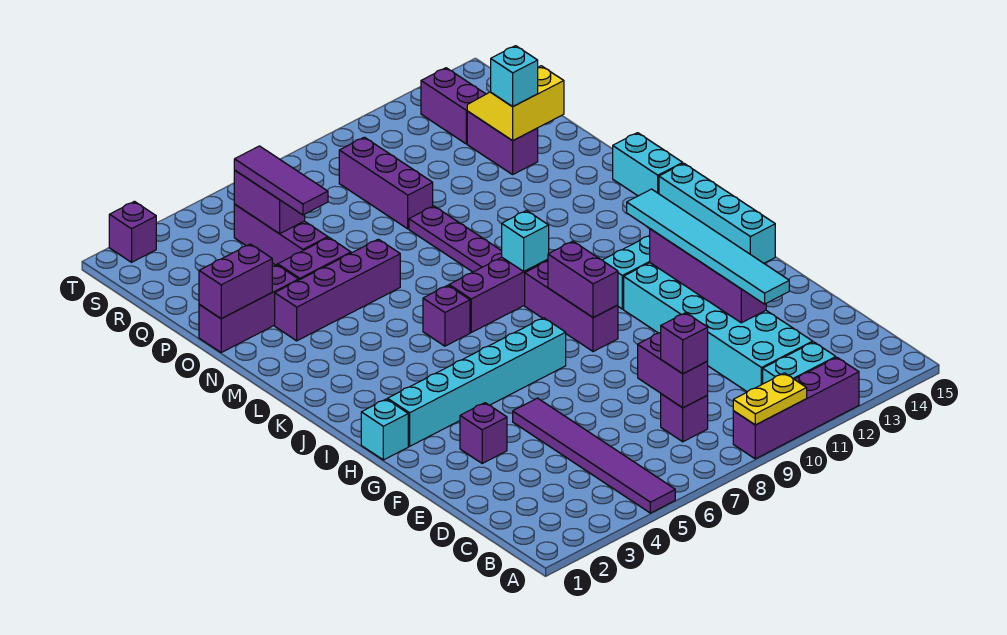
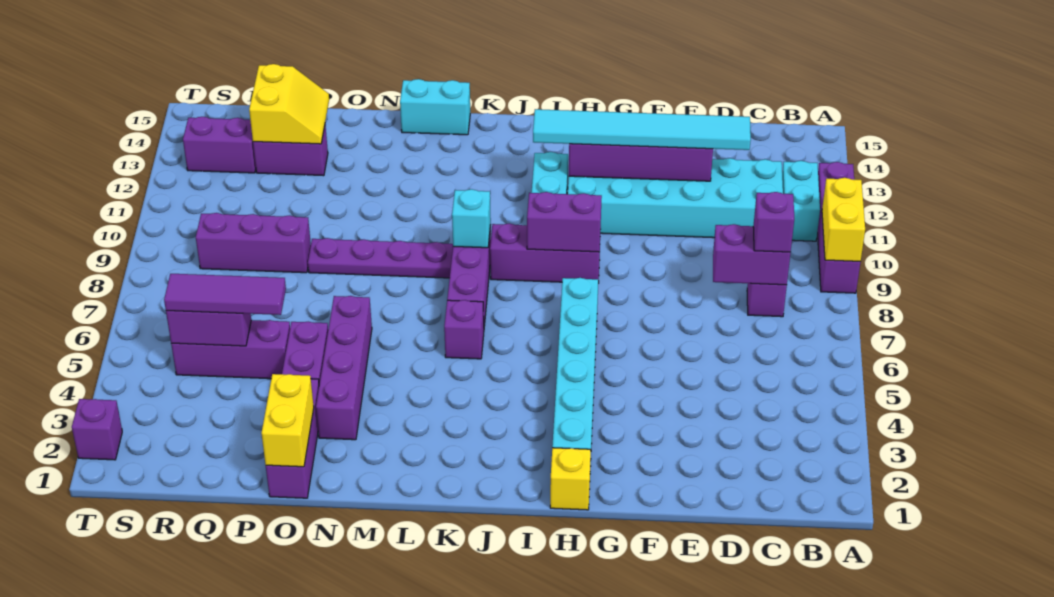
purple 1x6 tile [513,398,675,513] -> none
yellow 1x2 plate [733,373,807,425] -> yellow 1x2 brick [822,178,865,261]
purple 1x1 brick [460,403,507,463] -> none
cyan 1x1 brick [361,399,408,460] -> yellow 1x1 brick [550,448,591,510]
cyan 1x4 brick [659,163,775,263] -> none
purple 1x2 brick [199,244,272,319] -> yellow 1x2 brick [261,374,314,467]
yellow 2x2 slope [467,66,564,141] -> yellow 2x2 slope turned to [249,64,329,144]
cyan 1x1 brick [491,46,538,107] -> none

